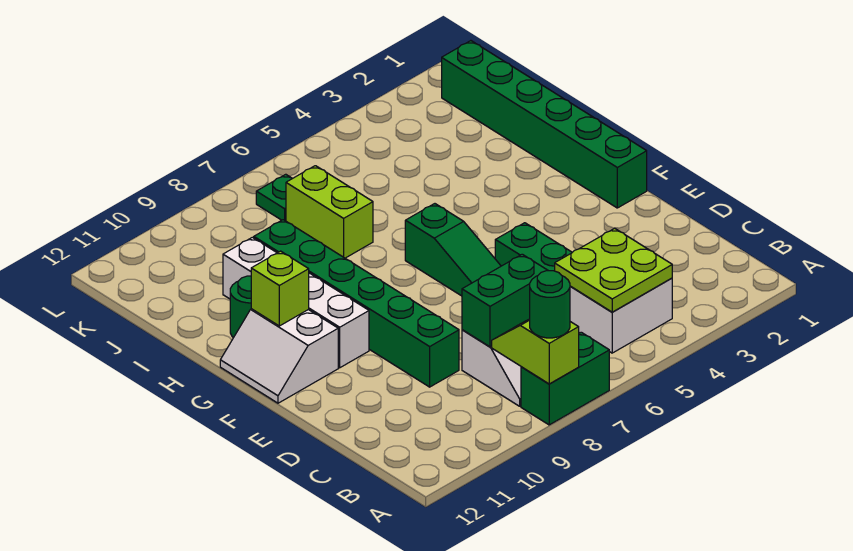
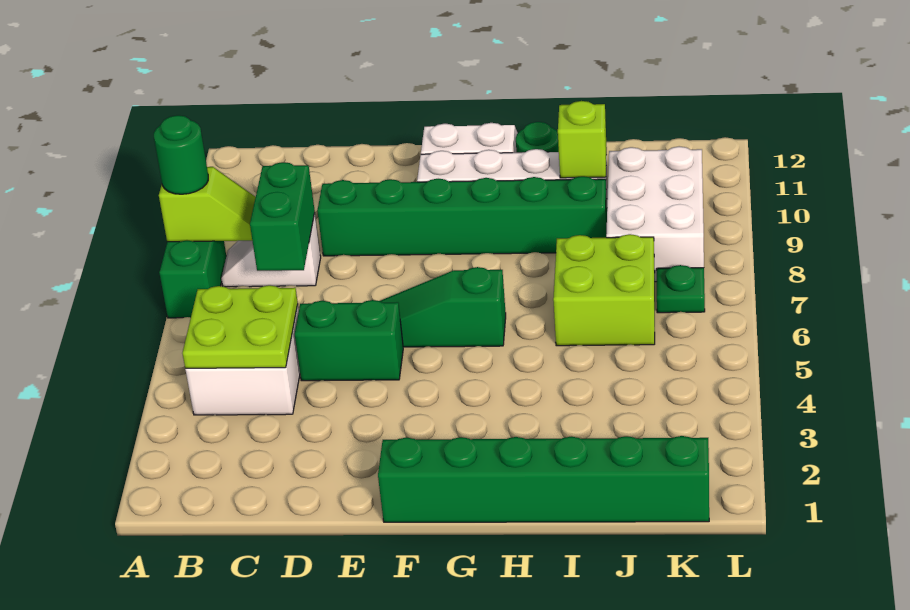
lime 1x1 brick [251,251,309,326] -> lime 1x1 brick moved to [558,101,607,178]
lime 1x2 brick [286,166,373,258] -> lime 2x2 brick [553,234,655,346]
none -> white 2x3 brick [606,146,704,282]

